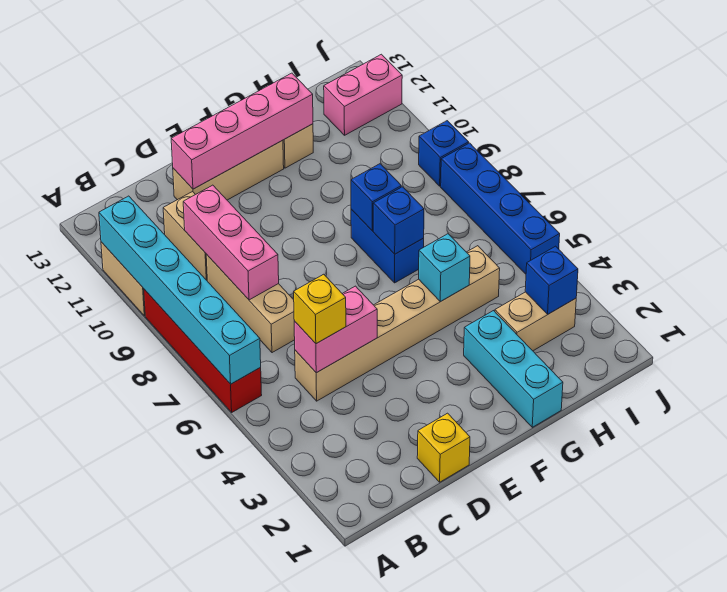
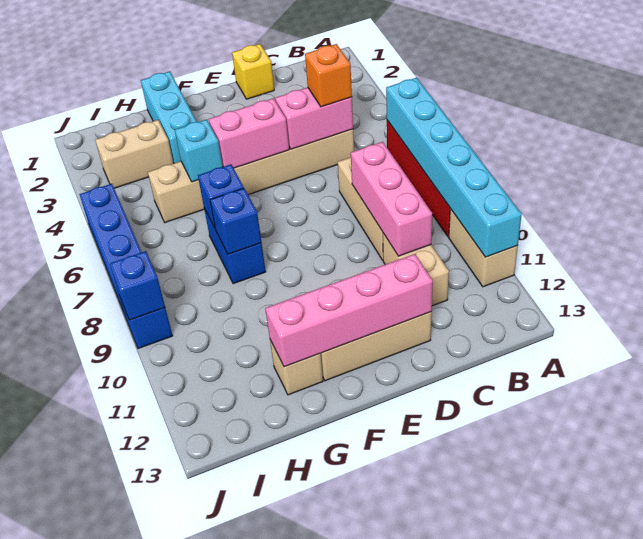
yellow 1x1 brick [294,274,346,344] -> orange 1x1 brick [305,44,352,107]
blue 1x1 brick [525,246,578,314] -> blue 1x1 brick moved to [110,251,165,320]
pink 1x2 brick [324,54,402,135] -> pink 1x2 brick moved to [209,98,289,168]

